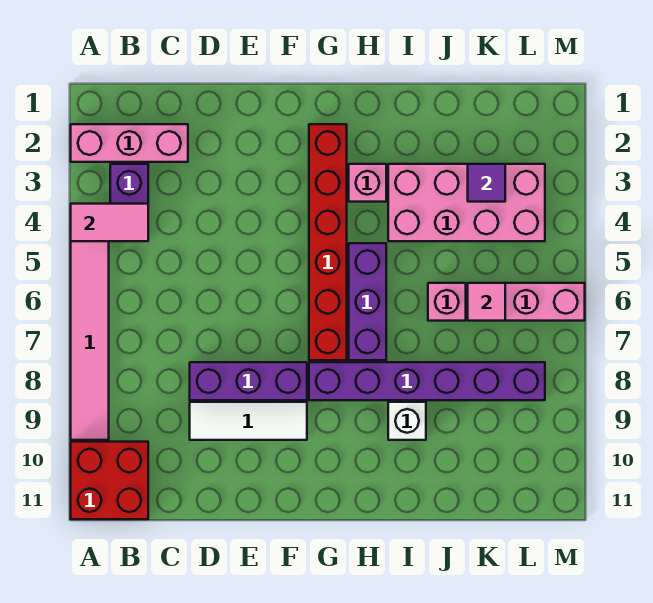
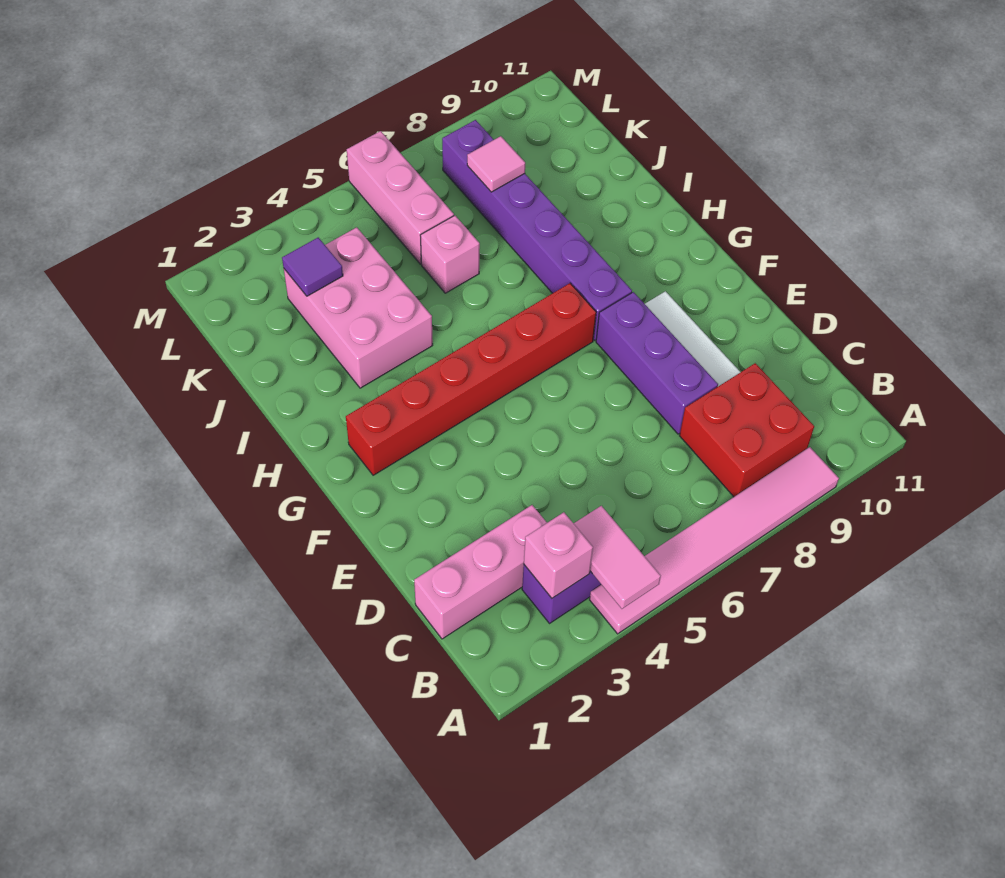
pink 1x3 brick [71,124,188,162] -> pink 1x3 brick turned to [414,505,547,639]
red 2x2 brick [71,442,148,519] -> red 2x2 brick moved to [680,363,814,497]
pink 1x1 brick [349,164,386,202] -> pink 1x1 brick moved to [524,512,593,598]
purple 1x3 brick [349,243,386,360] -> none
pink 2x4 brick [388,164,545,241] -> pink 2x3 brick [284,227,433,388]
white 1x1 brick [388,402,426,440] -> none
pink 1x1 tile [468,283,505,321] -> pink 1x1 tile moved to [467,136,525,192]

